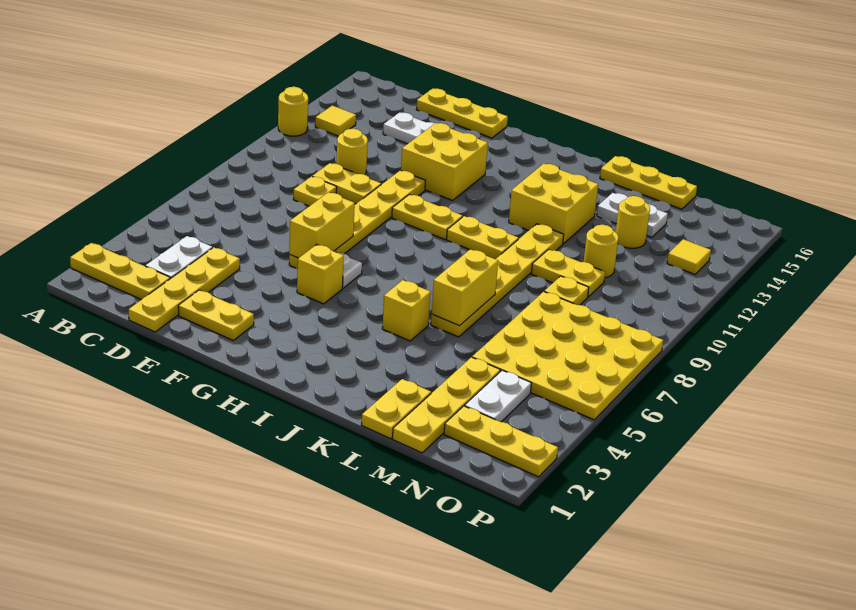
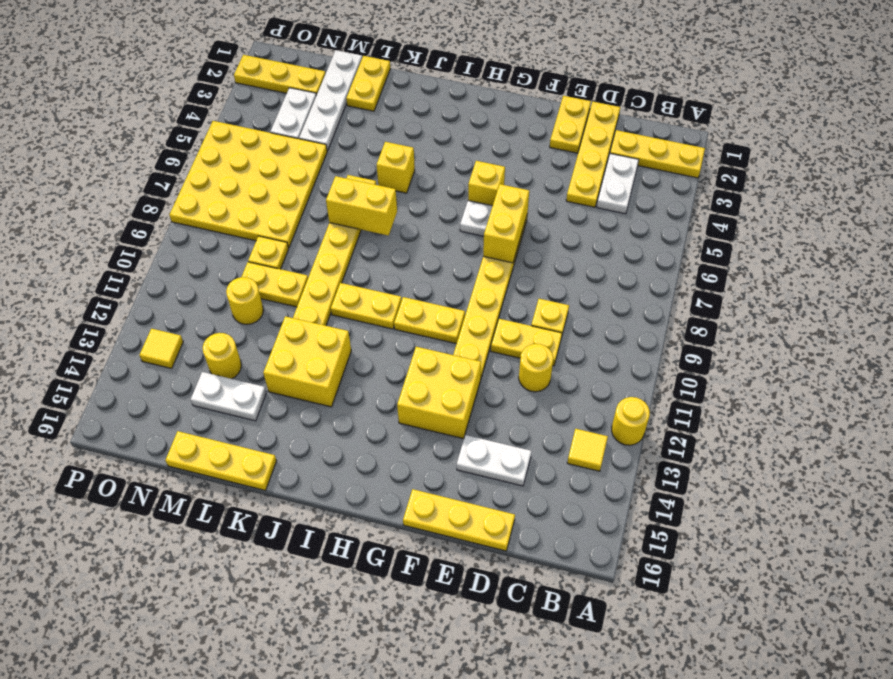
yellow 1x2 plate [178,290,254,340] -> yellow 1x2 plate turned to [550,96,591,153]
yellow 1x2 brick [432,249,498,326] -> yellow 1x2 brick turned to [326,176,397,236]
yellow 1x4 plate [392,357,500,453] -> white 1x4 plate [299,50,362,151]

